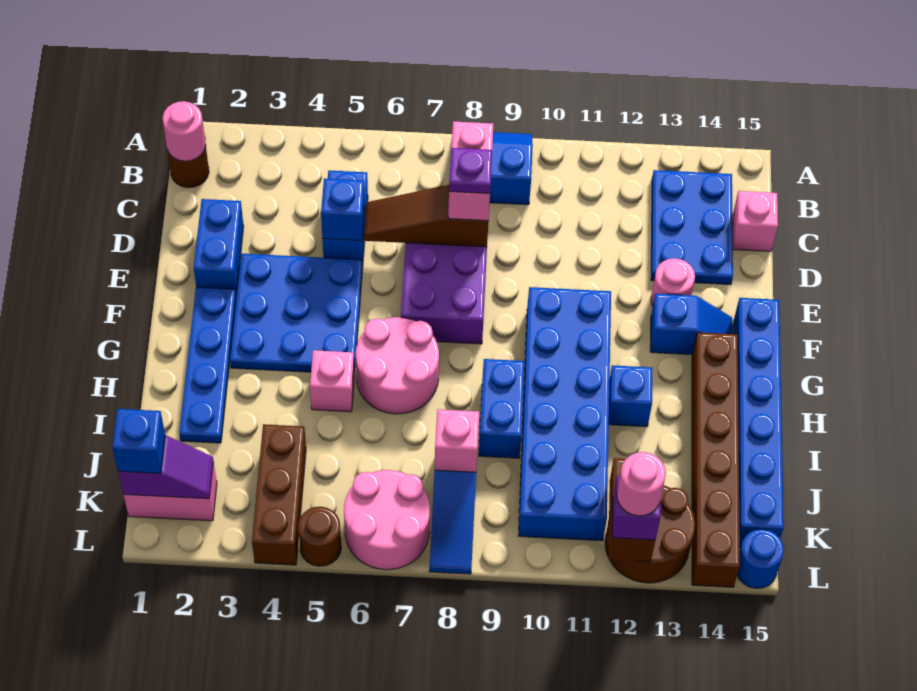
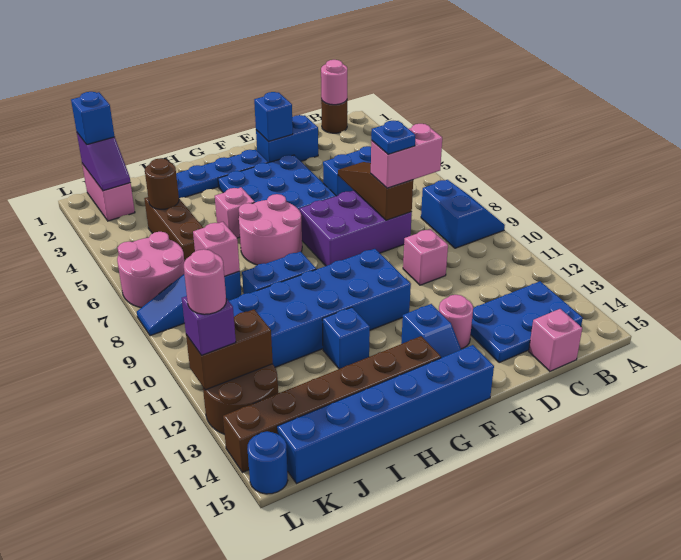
blue 1x1 brick [321,178,365,241] -> blue 1x1 brick moved to [254,92,293,142]
purple 1x1 plate [449,148,492,193] -> blue 1x1 plate [371,121,415,154]
none -> pink 1x1 brick [403,229,448,285]
brown 1x3 brick [252,424,306,565] -> brown 1x3 brick turned to [144,197,203,262]
brown 1x1 round brick [298,507,341,566] -> brown 1x1 round brick moved to [145,158,179,209]

